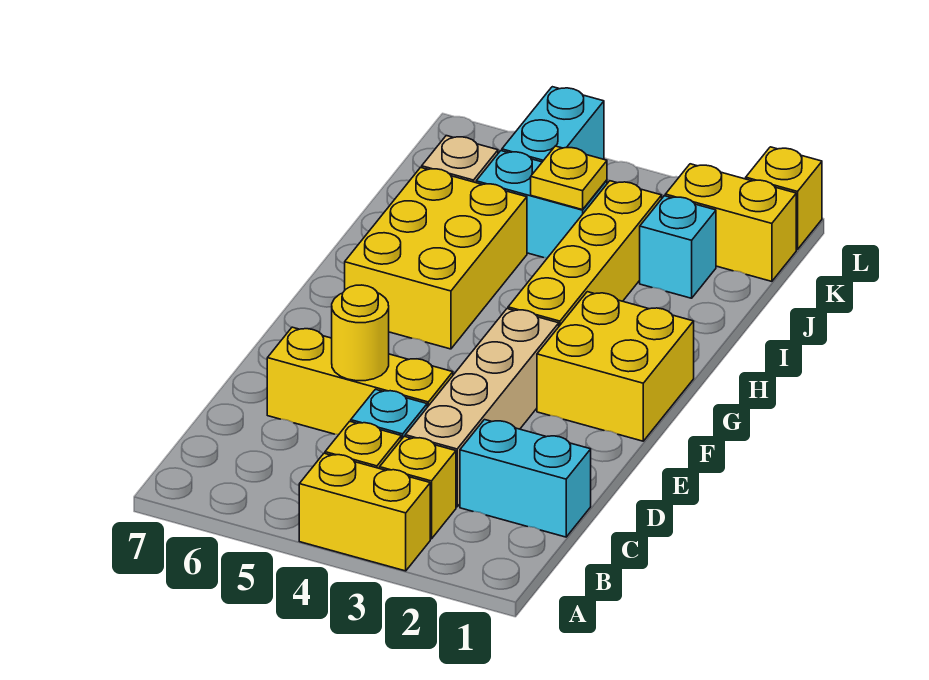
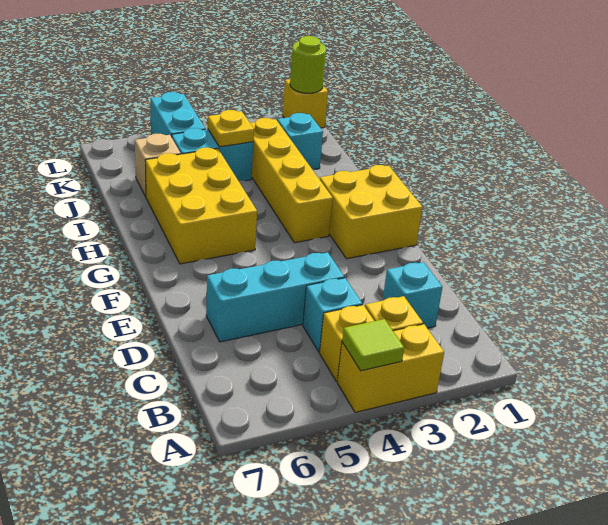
none -> lime 1x1 tile [342,319,404,371]
cyan 1x2 brick [460,420,591,537] -> cyan 1x1 brick [382,262,442,328]
tan 1x4 brick [405,309,559,507] -> none
yellow 1x3 brick [267,327,453,435] -> cyan 1x3 brick [206,252,344,342]
yellow 1x1 round brick [332,285,389,381] -> none
yellow 1x2 brick [665,164,796,281] -> none
none -> lime 1x1 round brick [290,36,326,93]

